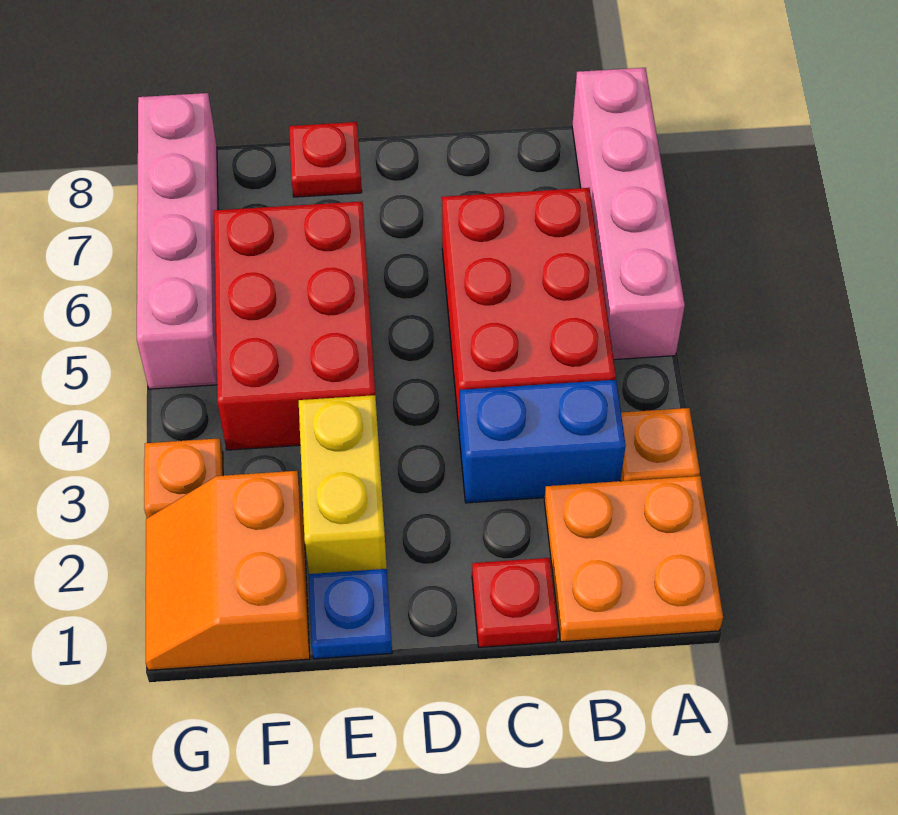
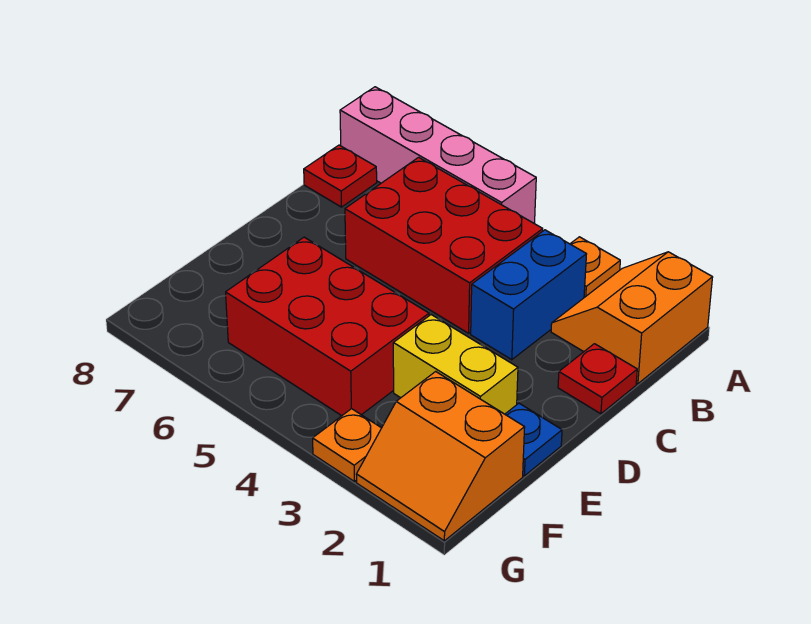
orange 2x2 plate [544,476,723,642] -> orange 2x2 slope [551,252,713,384]
red 1x1 plate [289,122,362,197] -> red 1x1 plate moved to [304,145,377,207]
pink 1x4 brick [137,93,218,389] -> none

